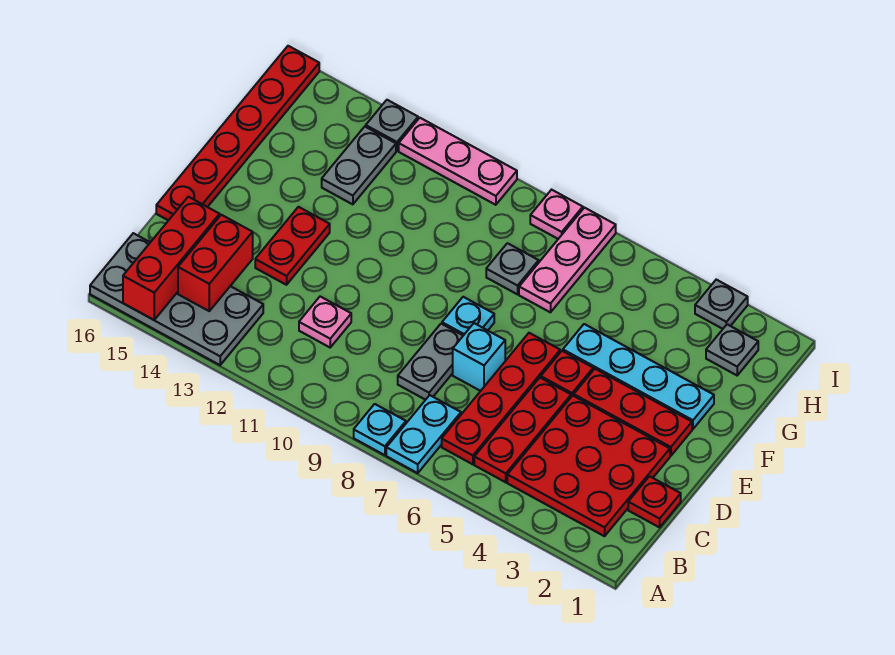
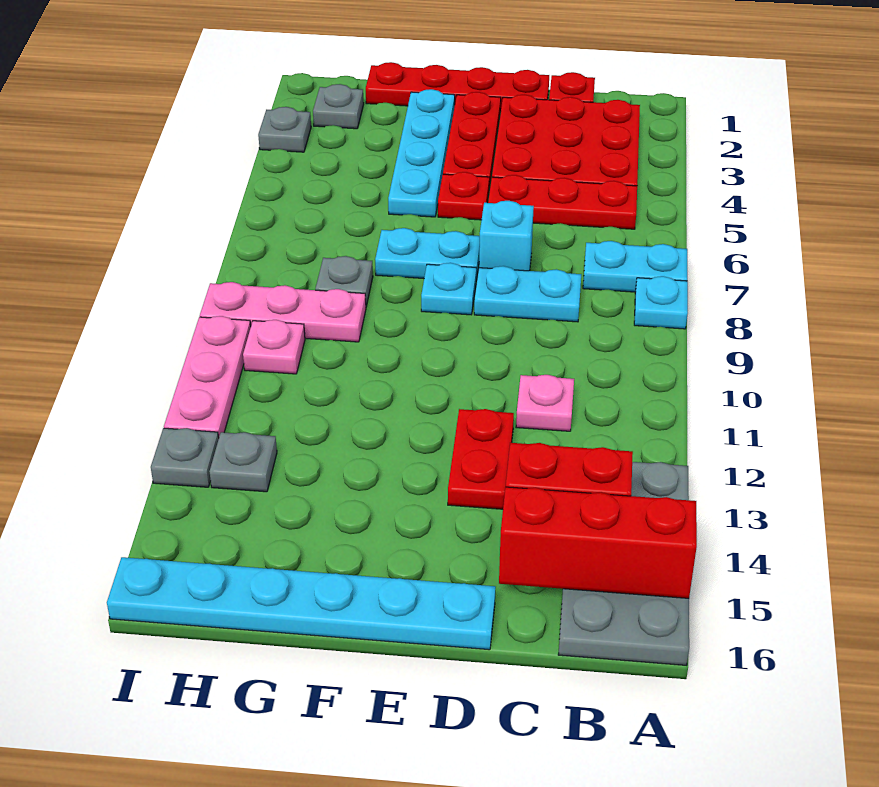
red 1x4 plate [442,333,560,464] -> red 1x4 plate moved to [366,62,549,111]
grey 1x2 plate [398,324,463,400] -> cyan 1x2 plate [474,266,581,322]
red 1x2 plate [255,207,330,285] -> red 1x2 plate turned to [448,409,514,509]
red 1x6 plate [156,46,319,220] -> cyan 1x6 plate [107,557,496,650]
none -> cyan 1x2 plate [375,228,480,280]
pink 1x3 plate [519,208,616,312] -> pink 1x3 plate moved to [200,282,366,342]
grey 1x2 plate [322,127,396,204] -> grey 1x1 plate [209,432,277,492]
pink 1x1 plate [530,190,583,239] -> pink 1x1 plate moved to [243,320,305,374]

